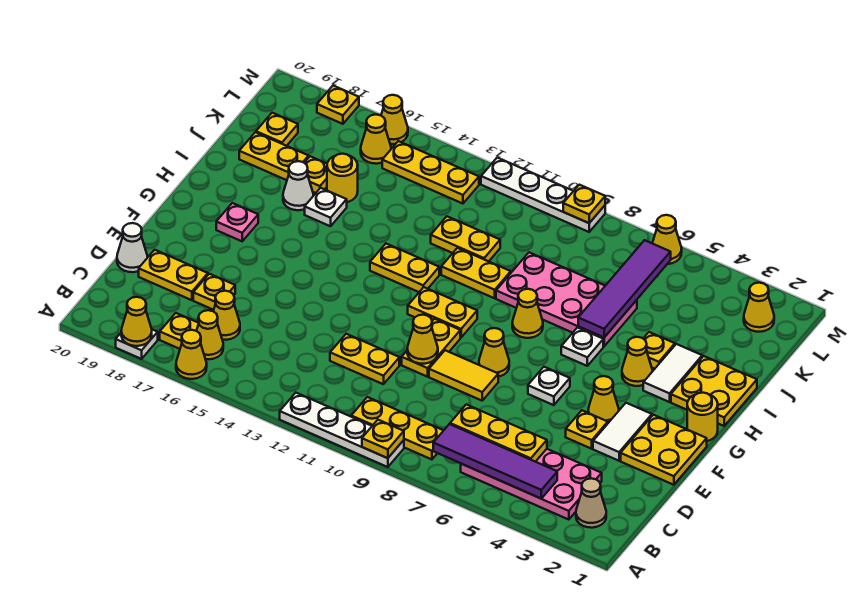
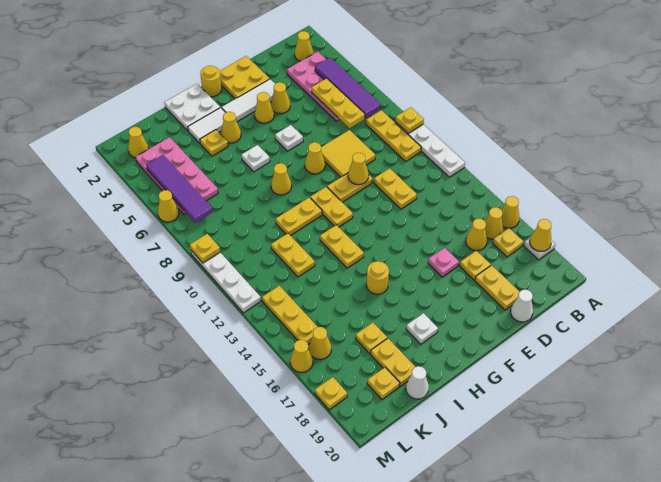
tan 1x1 cone [576,478,606,528] -> yellow 1x1 cone [295,31,313,61]
white 1x2 tile [593,403,652,461] -> white 1x3 tile [222,79,275,122]
yellow 1x1 plate [566,411,608,449] -> yellow 1x1 cone [271,82,290,114]
yellow 1x2 tile [429,350,498,401] -> yellow 2x2 tile [321,130,375,177]
pink 1x1 plate [216,203,258,241] -> pink 1x1 plate moved to [428,248,459,277]
yellow 2x2 plate [671,356,757,426] -> white 2x2 plate [164,84,220,131]
pink 2x4 plate [496,252,637,346] -> pink 2x4 plate moved to [136,137,218,214]
purple 1x4 tile [578,240,671,337] -> purple 1x4 tile turned to [146,155,213,223]
yellow 1x2 plate [441,248,511,298] -> yellow 1x2 plate turned to [276,197,322,236]
white 1x1 plate [305,188,347,226] -> white 1x1 plate moved to [406,313,438,344]
white 1x1 cone [283,161,313,210] -> white 1x1 cone moved to [406,366,429,399]
yellow 1x1 round brick [327,154,358,202] -> yellow 1x1 round brick moved to [367,261,389,294]

